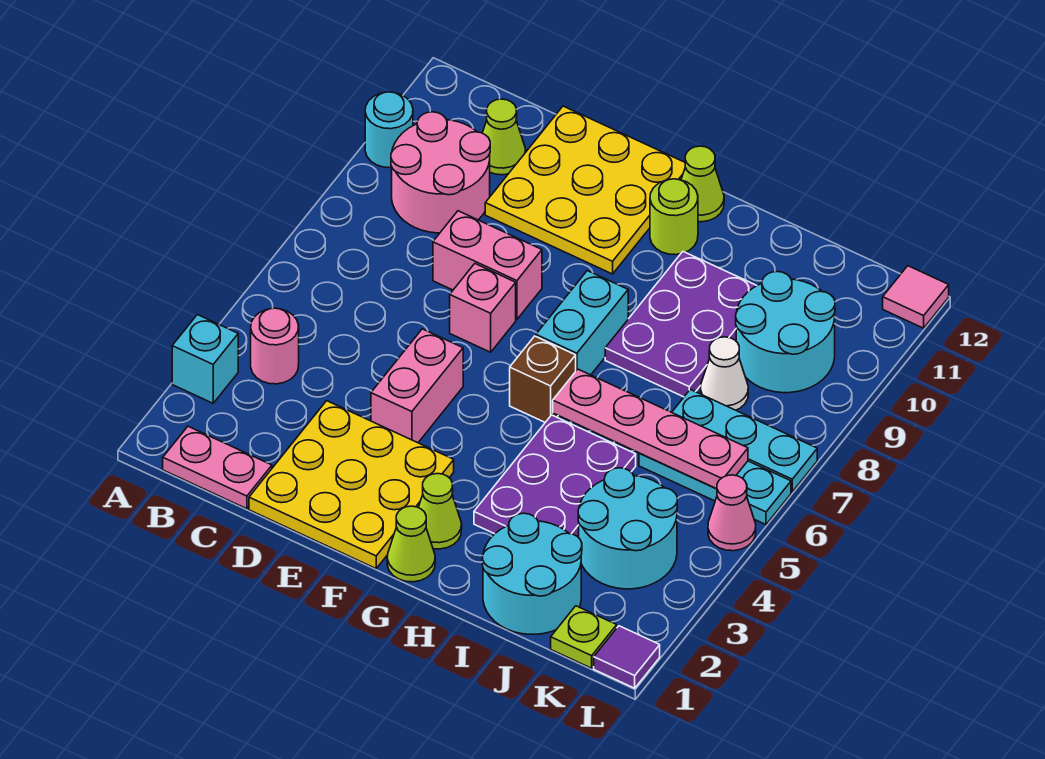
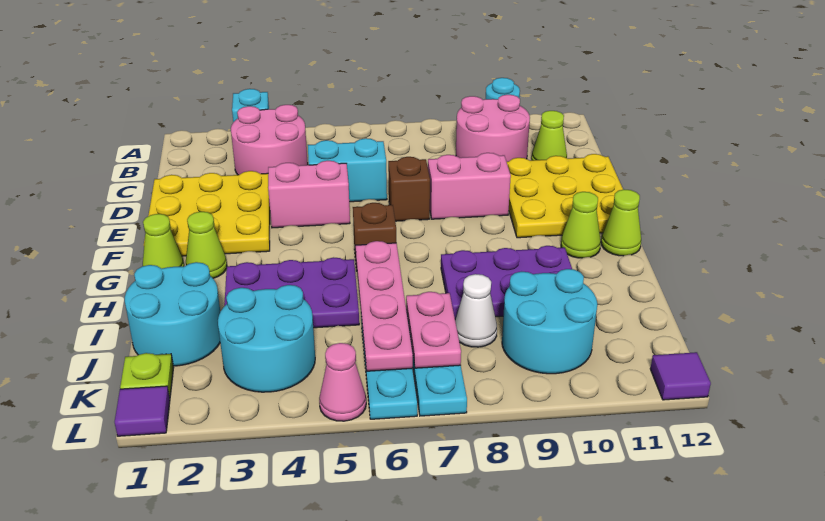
pink 1x2 plate [163,426,272,509] -> pink 1x2 plate moved to [406,292,461,368]
pink 1x1 round brick [251,308,299,384] -> pink 2x2 round brick [231,105,308,175]
pink 1x2 brick [433,211,542,320] -> pink 1x2 brick turned to [428,153,511,219]
pink 1x1 brick [450,264,516,352] -> brown 1x1 brick [388,157,430,221]
cyan 1x2 brick [536,271,628,375] -> cyan 1x2 brick moved to [308,138,387,202]
lime 1x1 round brick [650,179,698,255] -> lime 1x1 cone [561,192,601,258]
pink 1x1 tile [883,266,949,328] -> purple 1x1 tile [650,352,711,400]

